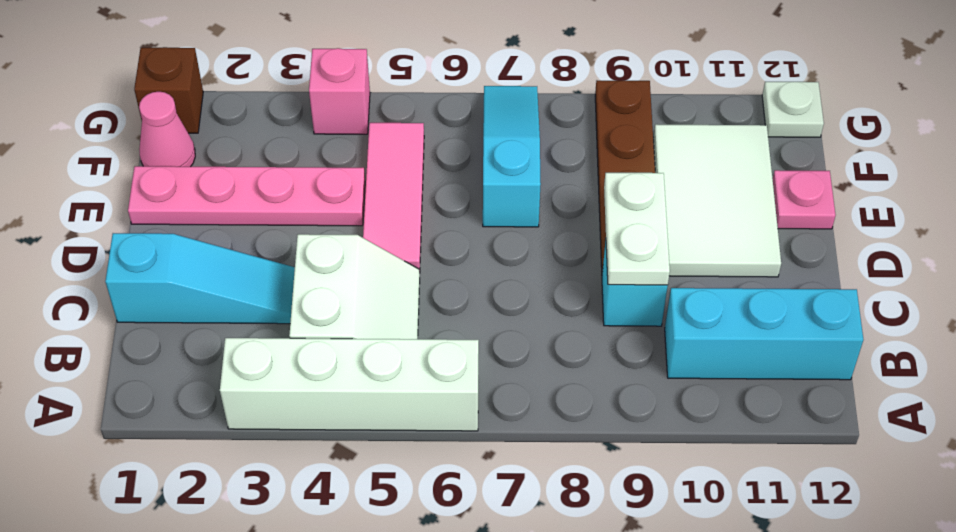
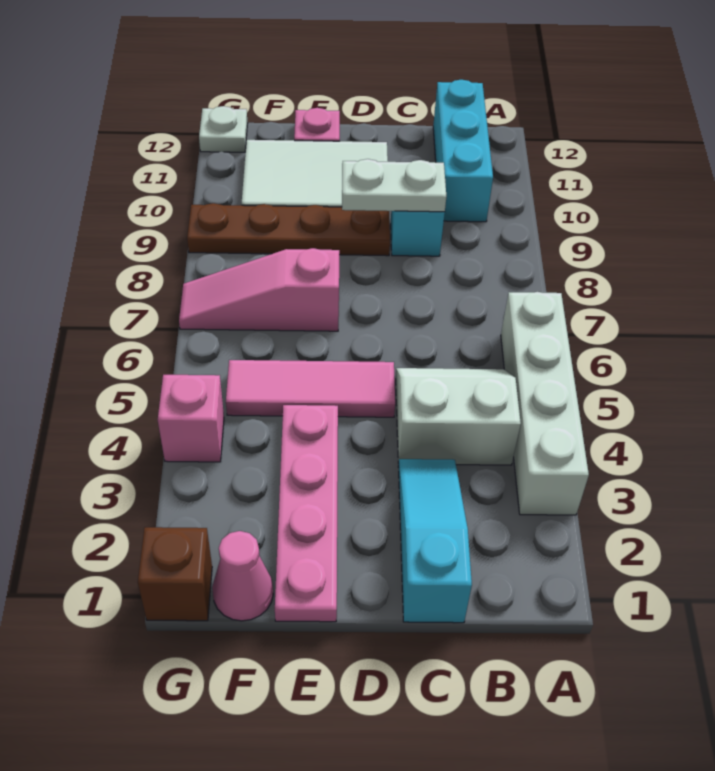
cyan 1x3 slope [483,86,541,227] -> pink 1x3 slope [179,248,339,331]

